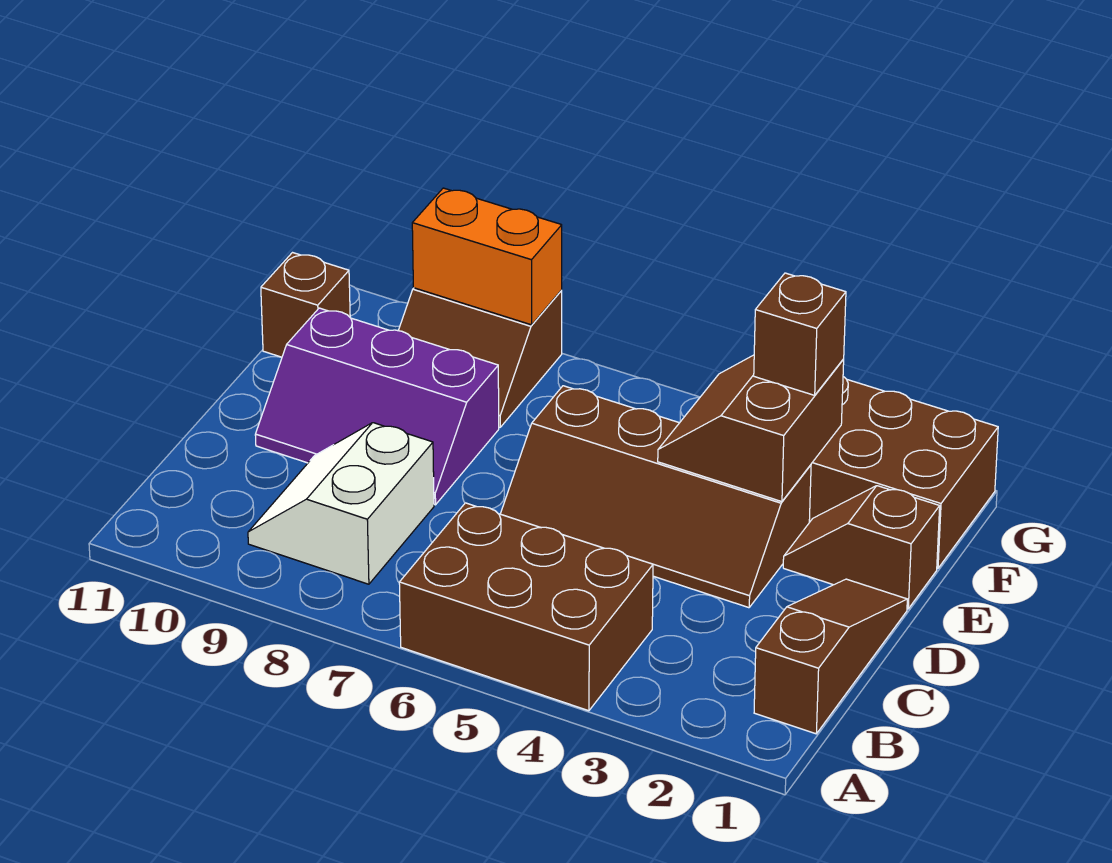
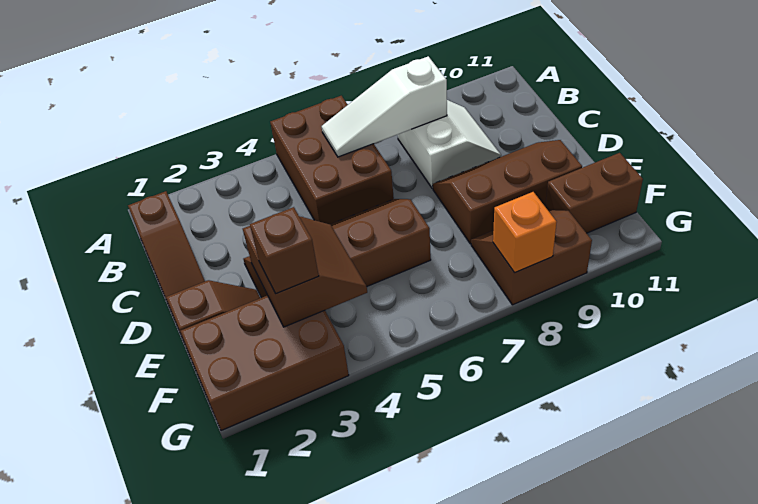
brown 2x3 brick [399,503,653,711] -> brown 2x3 brick turned to [270,96,394,224]
none -> white 1x3 slope [322,56,447,157]
purple 2x3 slope [255,308,499,505] -> brown 2x3 slope [433,140,582,244]
brown 1x1 brick [261,253,350,357] -> brown 1x2 brick [546,153,643,233]
orange 1x2 brick [412,188,562,325] -> orange 1x1 brick [493,192,557,273]

